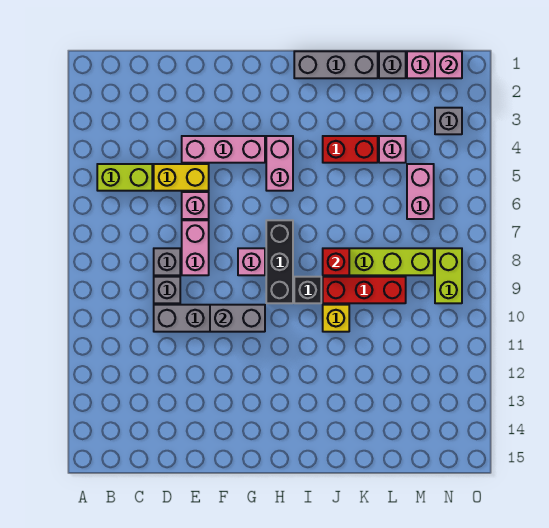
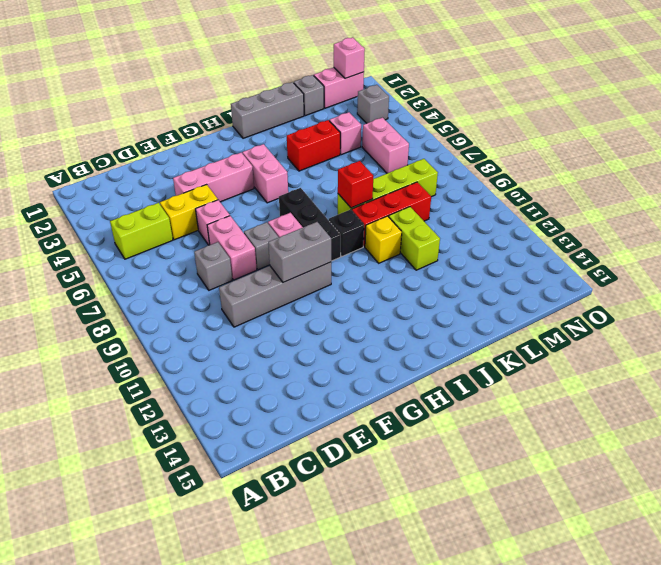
grey 1x1 brick [154,277,180,303] -> grey 1x1 brick moved to [244,222,279,270]
lime 1x2 brick [435,248,462,303] -> lime 1x2 brick moved to [389,207,440,270]

